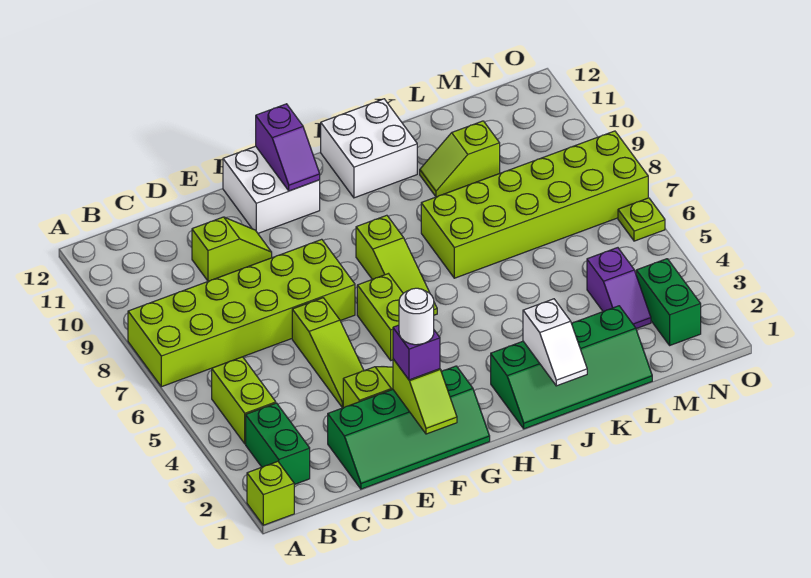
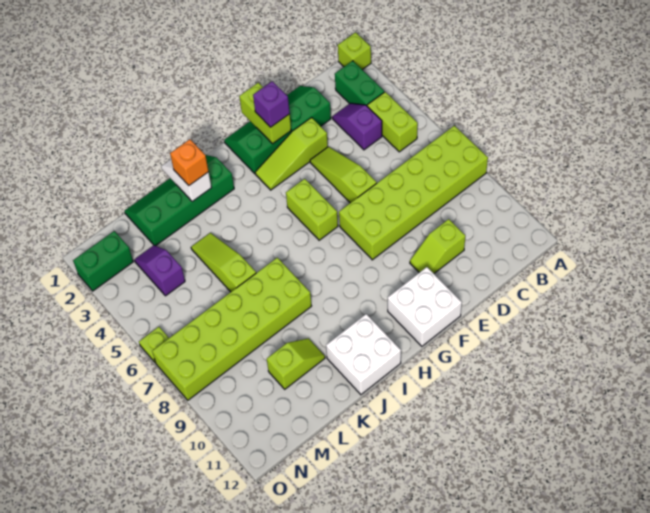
lime 1x2 slope [393,359,457,434] -> lime 1x2 brick [239,83,291,144]
white 1x1 round brick [399,288,434,345] -> none
purple 1x2 slope [256,104,320,191] -> purple 1x2 slope moved to [332,103,382,150]
lime 1x3 slope [356,215,437,315] -> lime 1x3 slope moved to [191,233,256,292]
none -> orange 1x1 brick [170,139,209,185]
green 1x2 brick [636,259,701,345] -> green 1x2 brick turned to [73,231,133,291]

